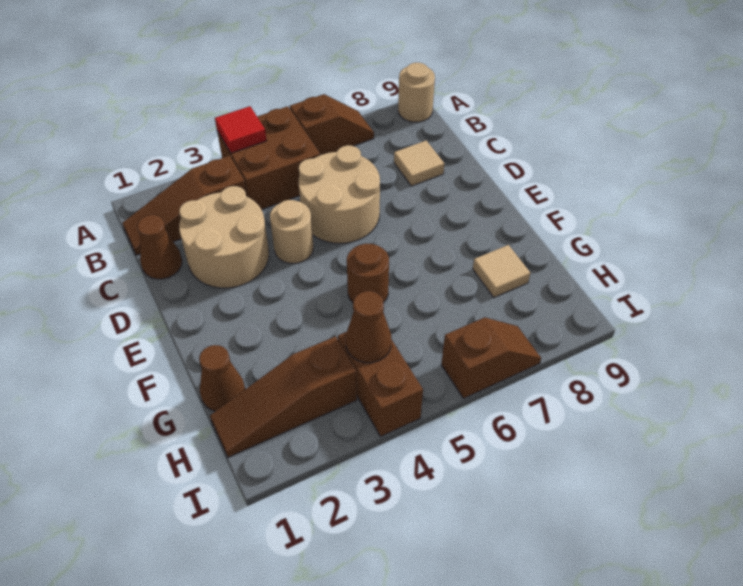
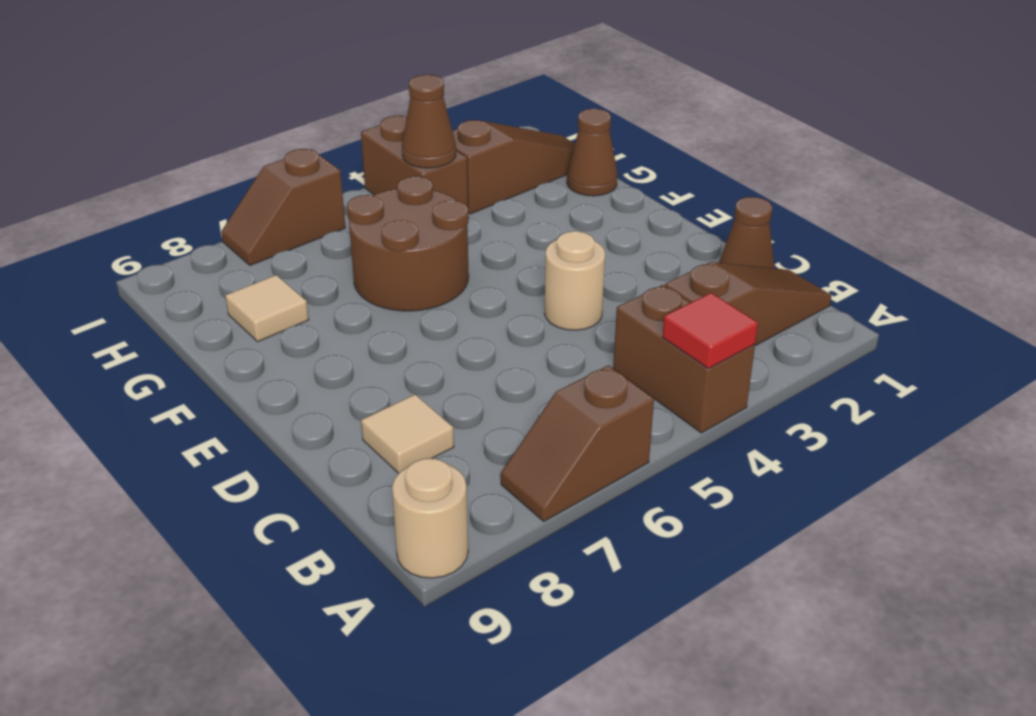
brown 2x2 brick [217,106,320,210] -> brown 1x2 brick [613,285,755,433]
tan 2x2 round brick [179,186,269,288] -> none
tan 2x2 round brick [299,145,380,244] -> none
brown 1x1 round brick [347,244,389,303] -> brown 2x2 round brick [347,176,469,311]

